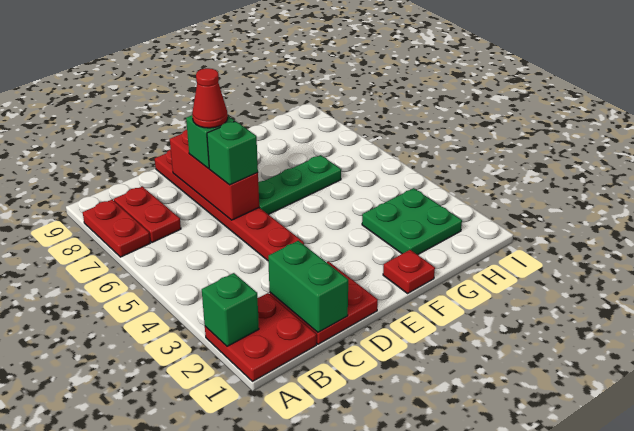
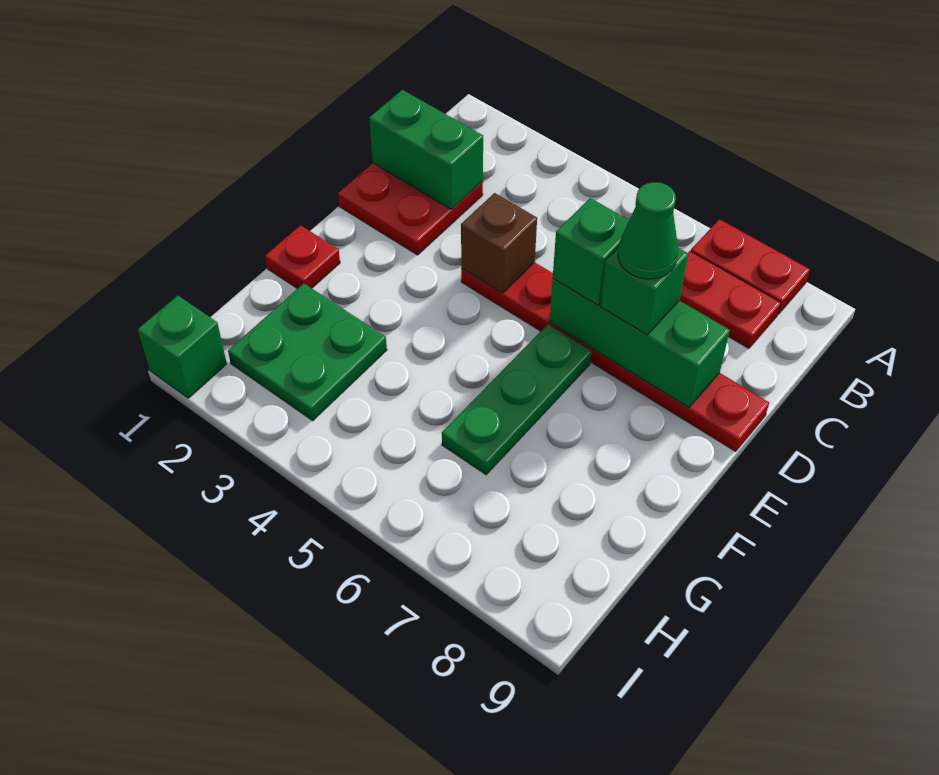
red 2x2 plate [205,293,316,381] -> none
green 1x1 brick [202,273,259,346] -> green 1x1 brick moved to [138,295,227,398]
none -> brown 1x1 brick [461,193,537,293]
red 1x3 brick [170,129,259,220] -> green 1x3 brick [549,279,730,407]
red 1x1 cone [192,68,228,128] -> green 1x1 cone [618,182,678,279]

